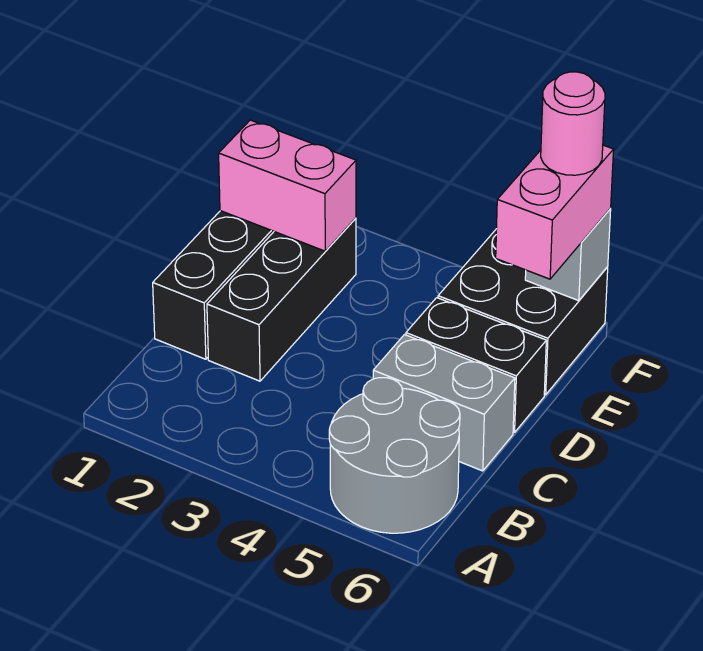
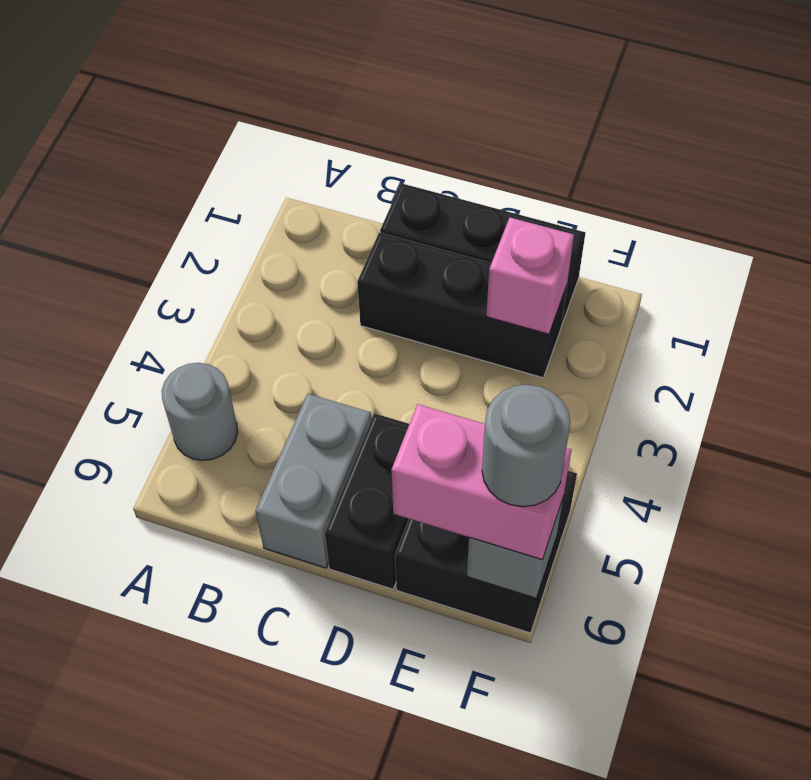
grey 2x2 round brick [329,378,460,533] -> grey 1x1 round brick [162,363,238,461]
pink 1x2 brick [219,120,356,251] -> pink 1x1 brick [486,218,574,334]
pink 1x1 round brick [541,72,605,175] -> grey 1x1 round brick [482,385,570,507]

